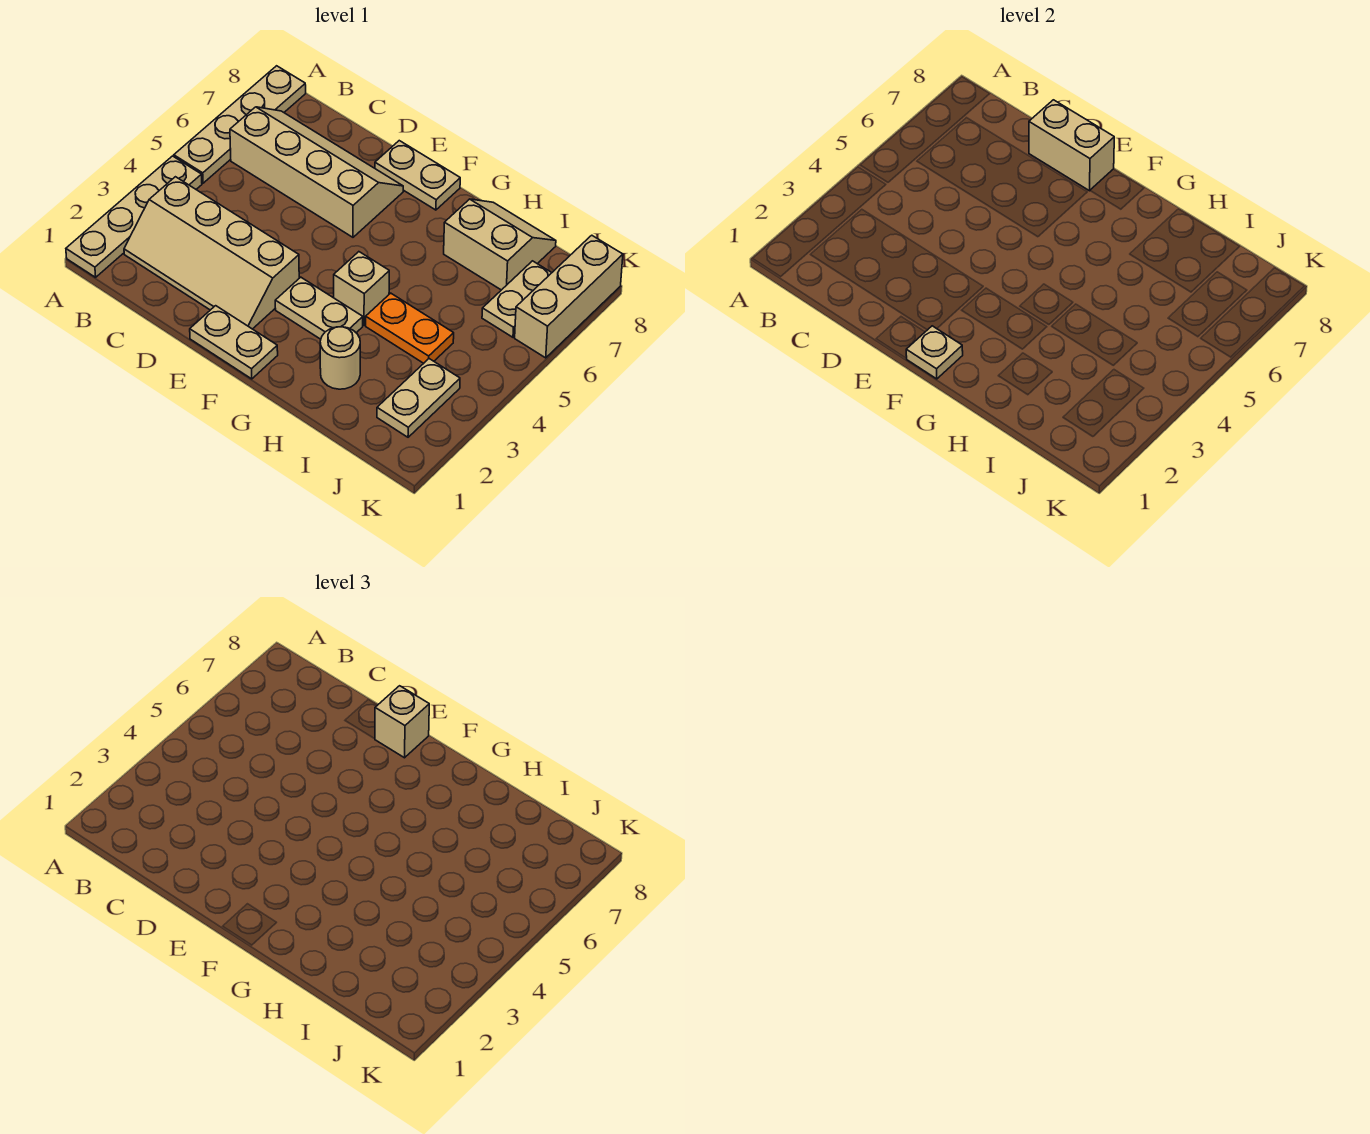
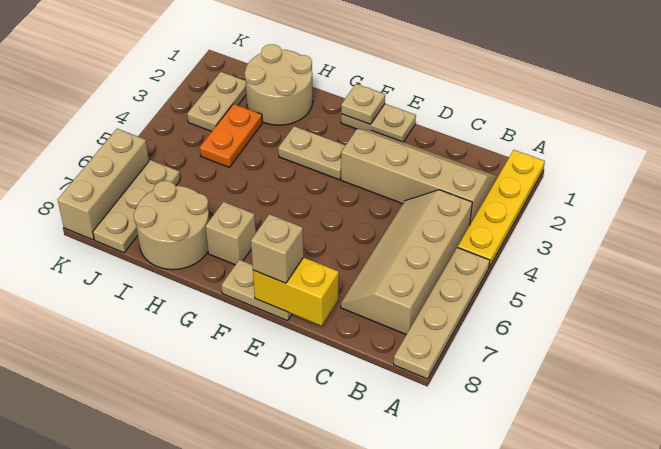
tan 1x4 plate [66,156,202,277] -> yellow 1x4 plate [458,150,545,267]
tan 2x4 slope [230,107,403,237] -> tan 2x4 slope turned to [341,190,472,335]
tan 1x2 brick [1029,100,1114,191] -> yellow 1x2 brick [253,257,339,326]
tan 1x1 brick [334,252,389,325] -> tan 1x1 brick moved to [206,202,256,265]
tan 1x1 round brick [320,327,360,389] -> tan 2x2 round brick [245,44,313,125]
orange 1x2 plate [366,293,454,363] -> orange 1x2 plate turned to [200,104,262,167]
tan 2x2 slope [444,199,556,290] -> tan 2x2 round brick [134,181,209,270]
tan 1x2 plate [482,261,552,337] -> tan 1x3 plate [93,160,180,253]

